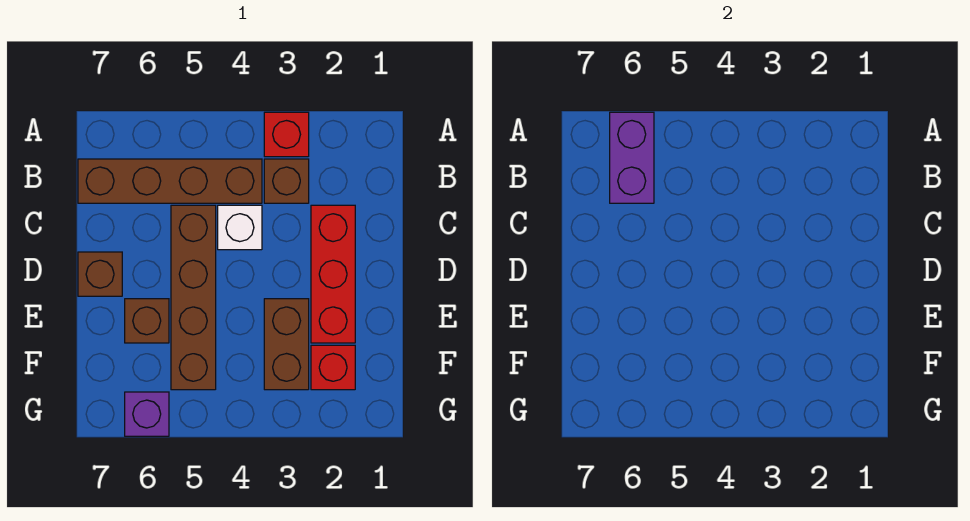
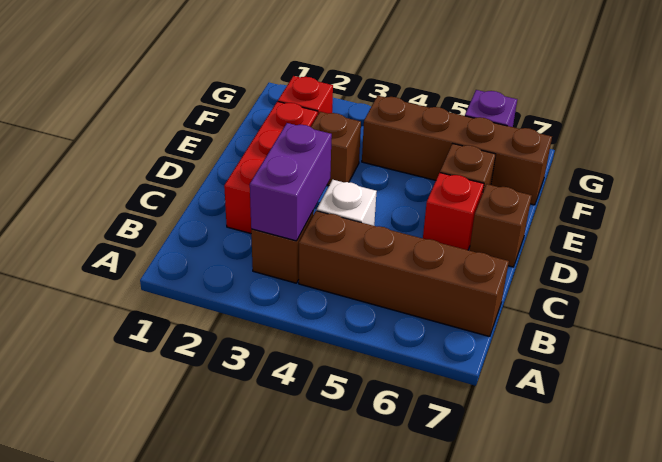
red 1x1 brick [264,112,309,157] -> red 1x1 brick moved to [423,173,484,250]
purple 1x2 brick [610,112,654,203] -> purple 1x2 brick moved to [250,123,332,241]
brown 1x4 brick [171,205,216,390] -> brown 1x4 brick turned to [362,96,552,205]
brown 1x2 brick [264,299,309,390] -> brown 1x1 brick [311,112,361,185]

